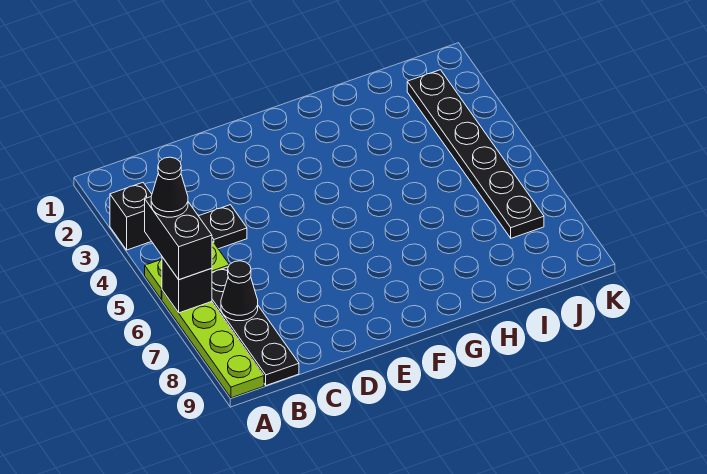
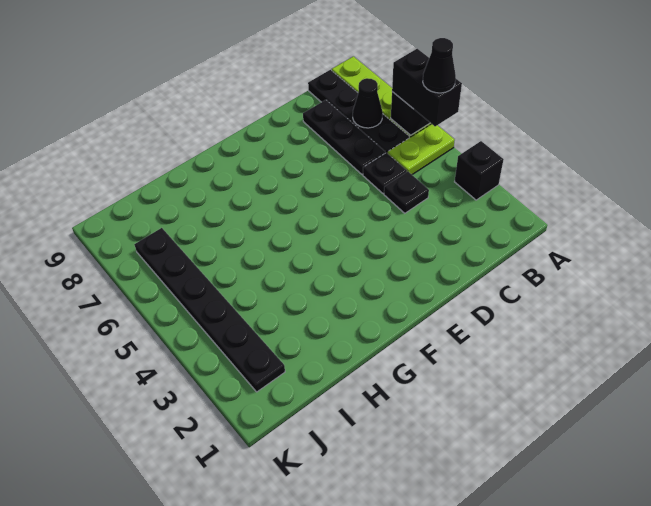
none -> black 1x1 plate [363,153,407,193]
none -> black 1x3 plate [303,100,385,174]

